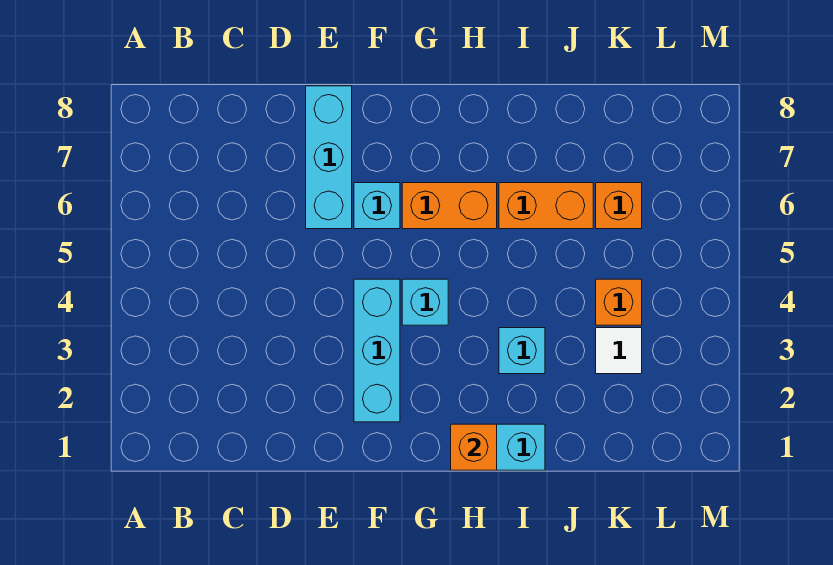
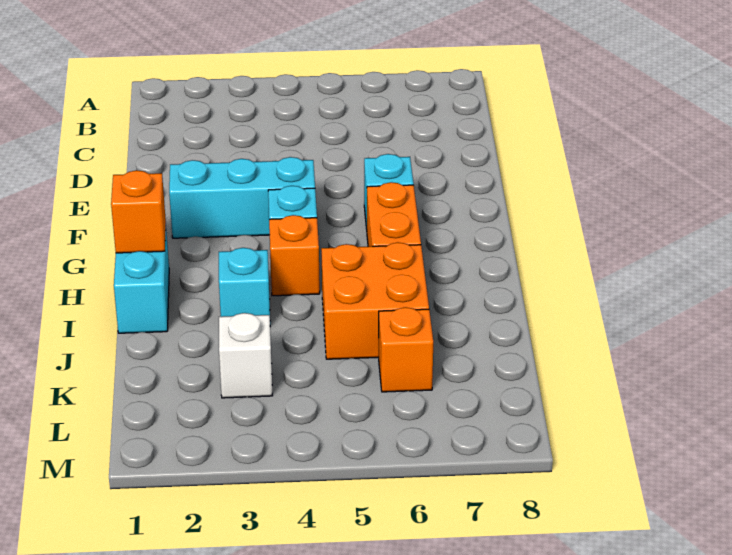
cyan 1x3 brick [306,86,352,229] -> none
orange 1x2 brick [499,183,593,229] -> orange 2x2 brick [321,242,429,359]
white 1x1 tile [596,328,642,374] -> white 1x1 brick [219,313,273,398]
orange 1x1 brick [596,279,642,325] -> orange 1x1 brick moved to [269,215,320,296]

